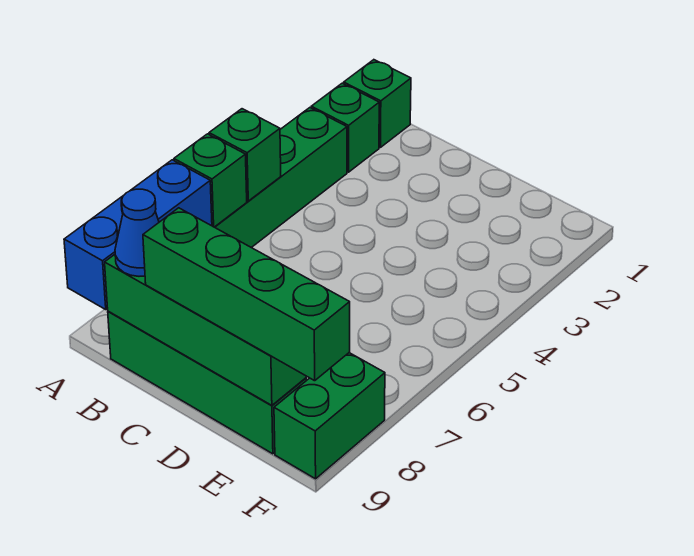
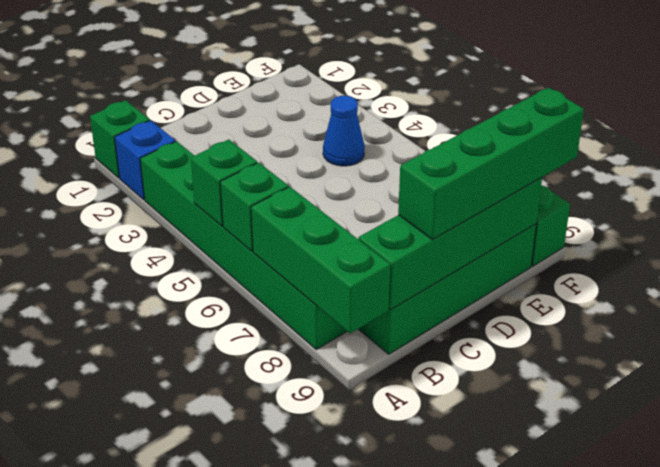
green 1x1 brick [311,83,379,172] -> blue 1x1 brick [115,120,175,200]
blue 1x3 brick [64,160,212,309] -> green 1x3 brick [251,187,390,334]
blue 1x1 cone [115,189,159,276] -> blue 1x1 cone moved to [323,96,365,166]

